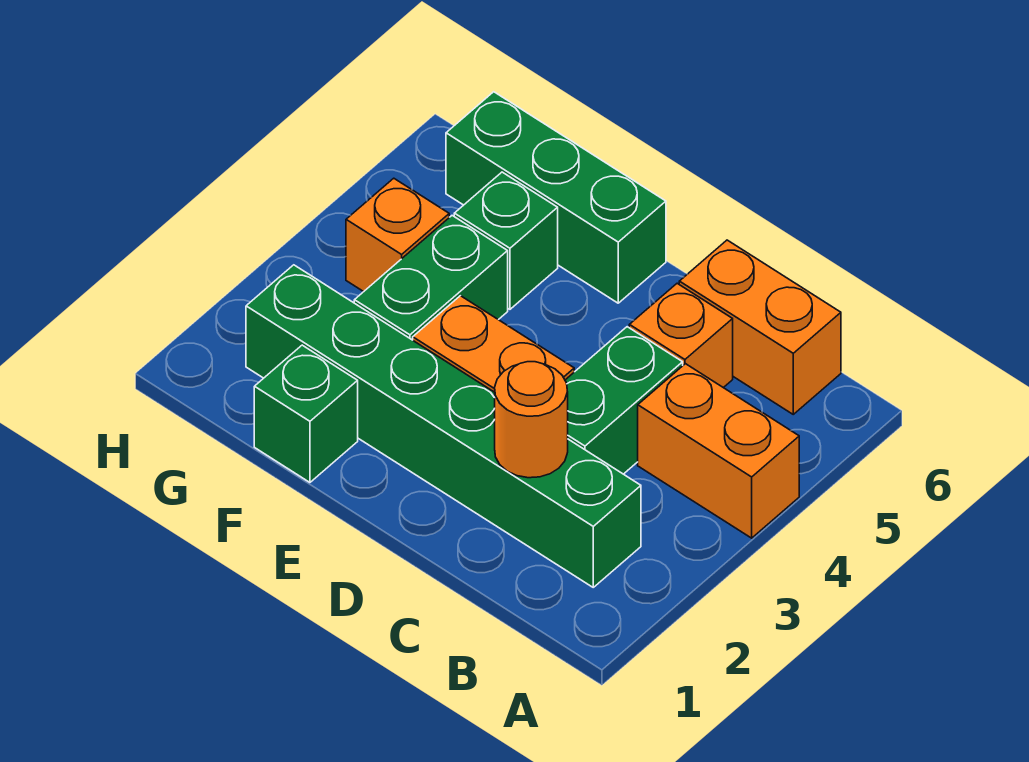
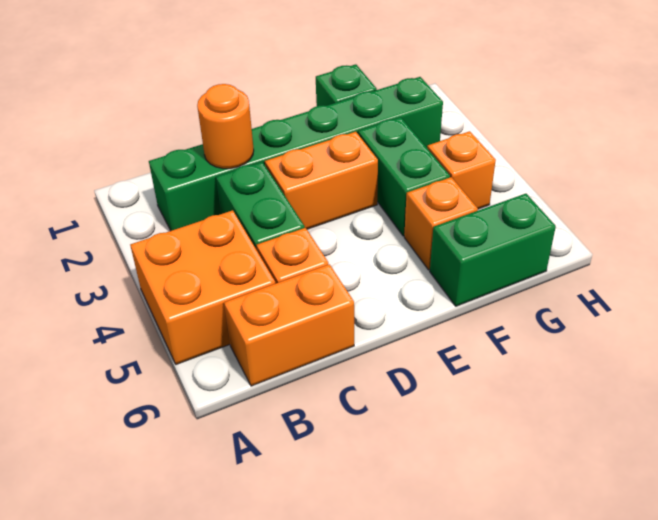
orange 1x2 brick [638,364,799,538] -> orange 2x2 brick [130,210,275,364]
green 1x3 brick [446,92,666,303] -> green 1x2 brick [430,194,556,306]
green 1x1 brick [454,172,558,309] -> orange 1x1 brick [404,177,478,270]

